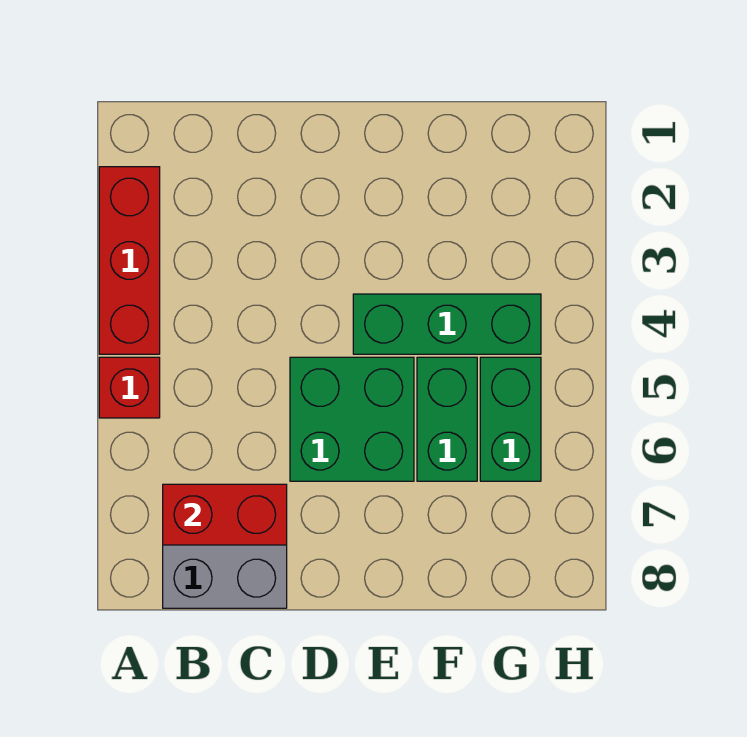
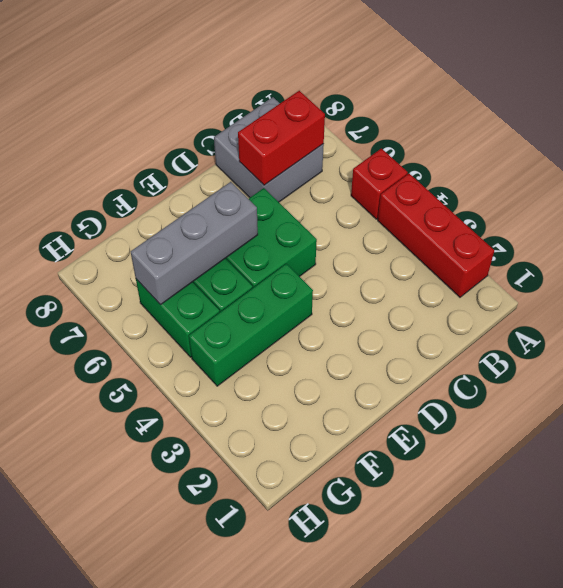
none -> grey 1x3 brick [131,182,258,305]

